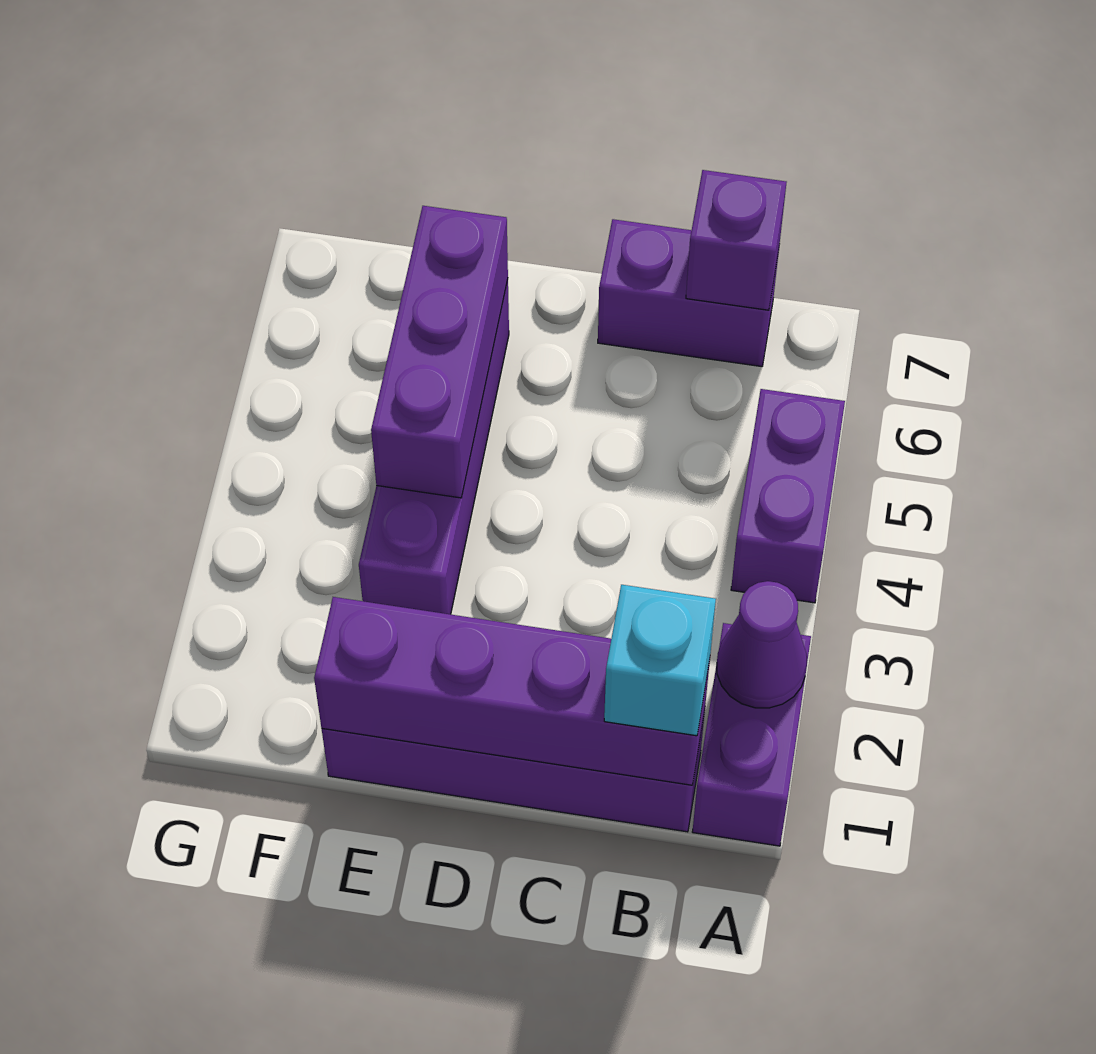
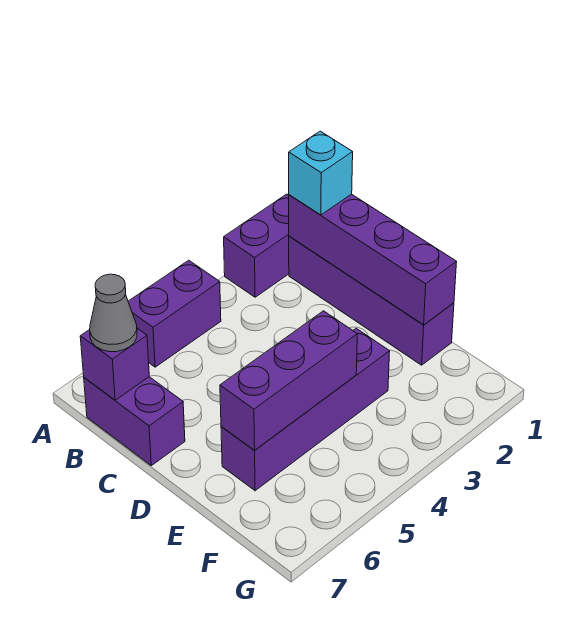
purple 1x1 cone [717,581,807,708] -> none
none -> grey 1x1 cone [90,274,137,352]

